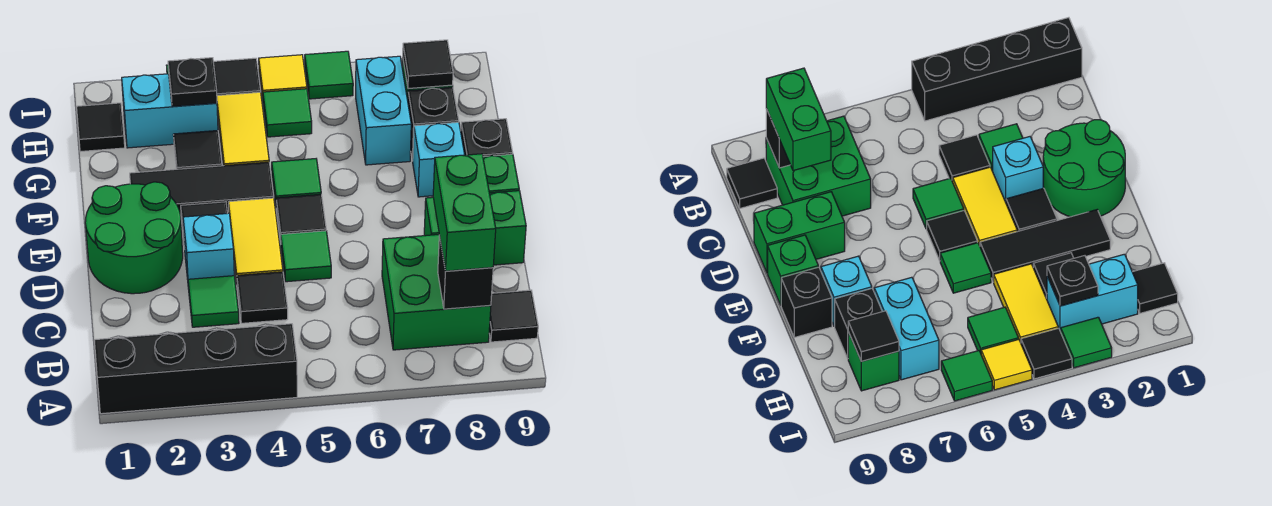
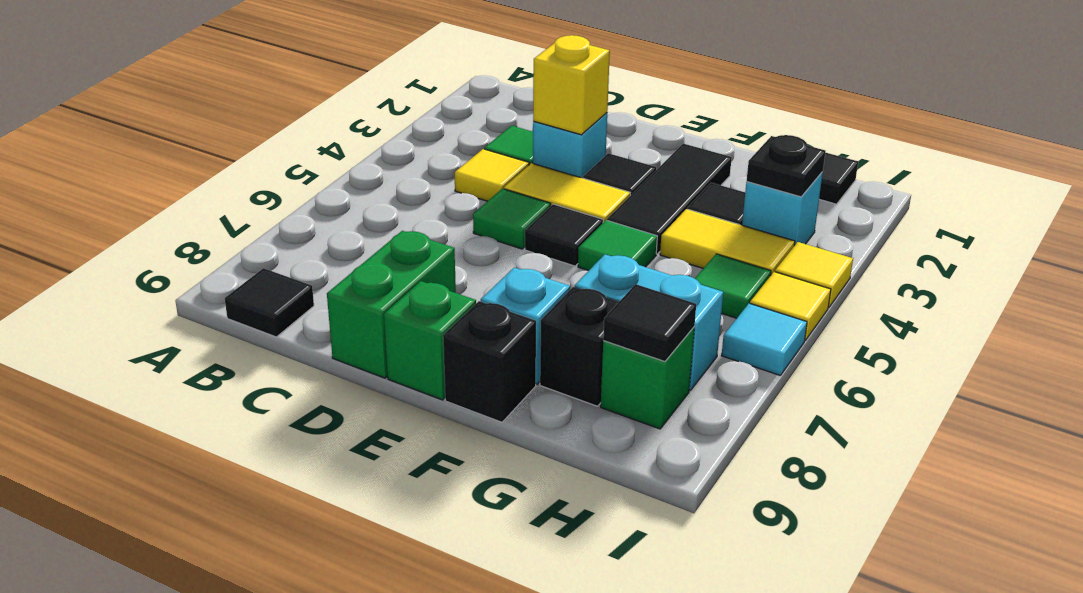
black 1x4 brick [94,324,297,414] -> none
green 2x2 brick [382,235,491,350] -> none
black 1x1 brick [438,235,493,309] -> none
green 1x2 brick [433,154,496,271] -> none
black 1x1 tile [237,272,288,323] -> yellow 1x1 tile [455,149,529,201]
green 2x2 round brick [85,182,183,294] -> none
none -> yellow 1x1 brick [533,35,610,135]
cyan 1x2 brick [122,74,218,148] -> cyan 1x1 brick [742,172,823,246]
green 1x1 tile [1061,317,1112,368] -> none
black 1x1 tile [213,58,261,96] -> yellow 1x1 tile [775,242,853,308]
green 1x1 tile [305,51,353,99] -> cyan 1x1 tile [722,303,807,376]

